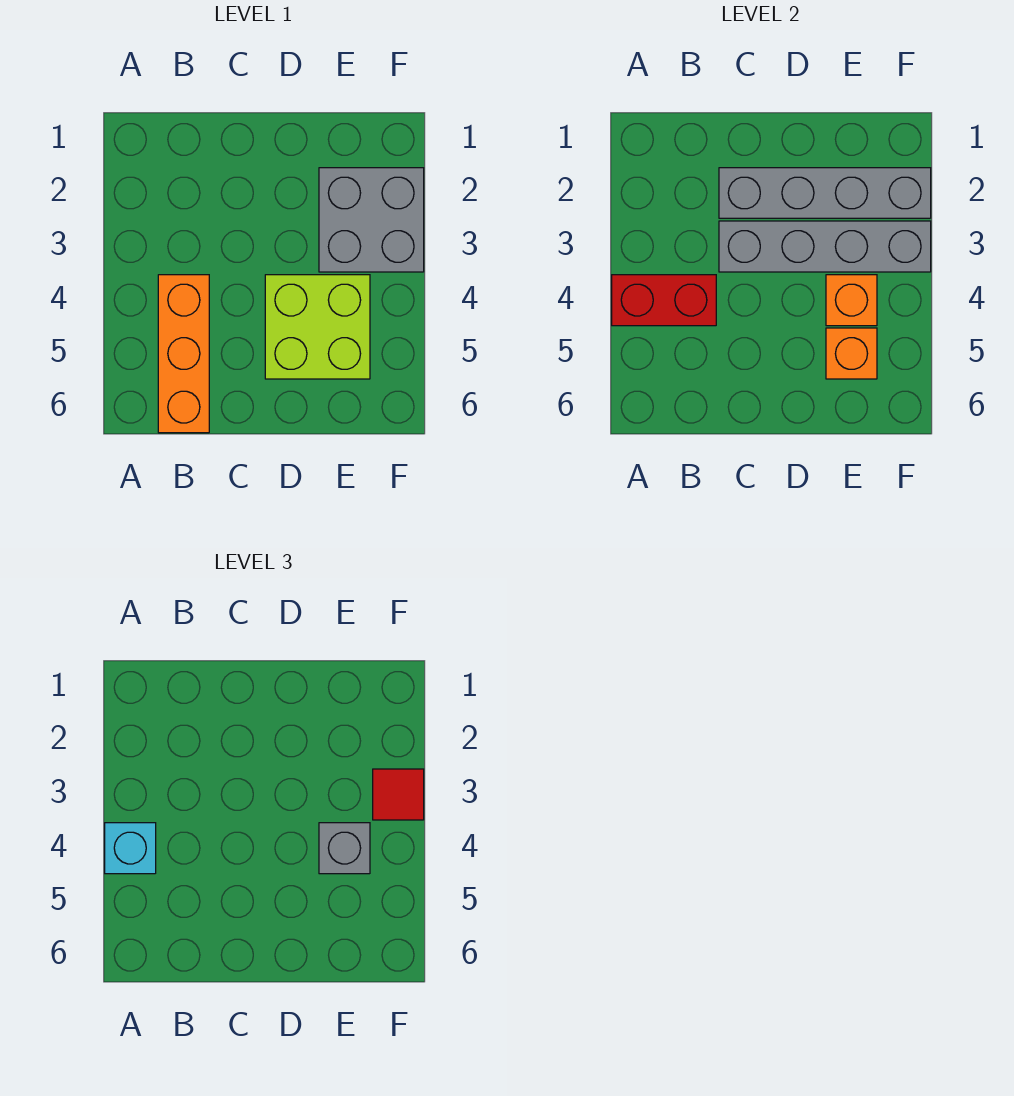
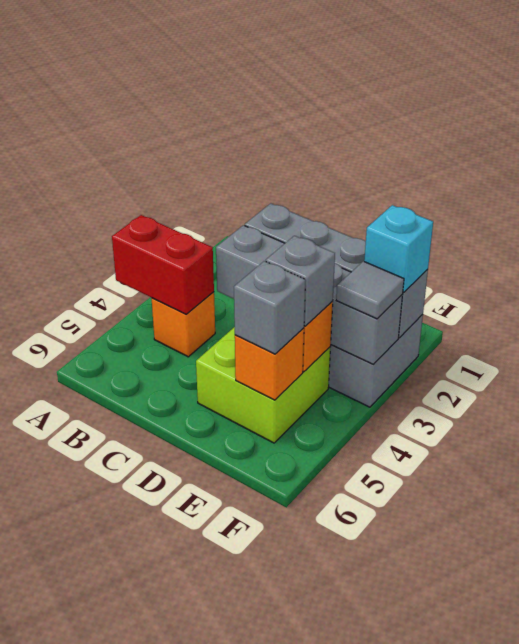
cyan 1x1 brick [105,823,156,874] -> cyan 1x1 brick moved to [364,205,433,293]
orange 1x3 brick [158,275,209,433] -> orange 1x1 brick [151,292,215,357]
none -> grey 1x1 brick [234,261,305,354]
red 1x1 tile [373,769,424,820] -> grey 1x1 tile [336,261,404,319]

